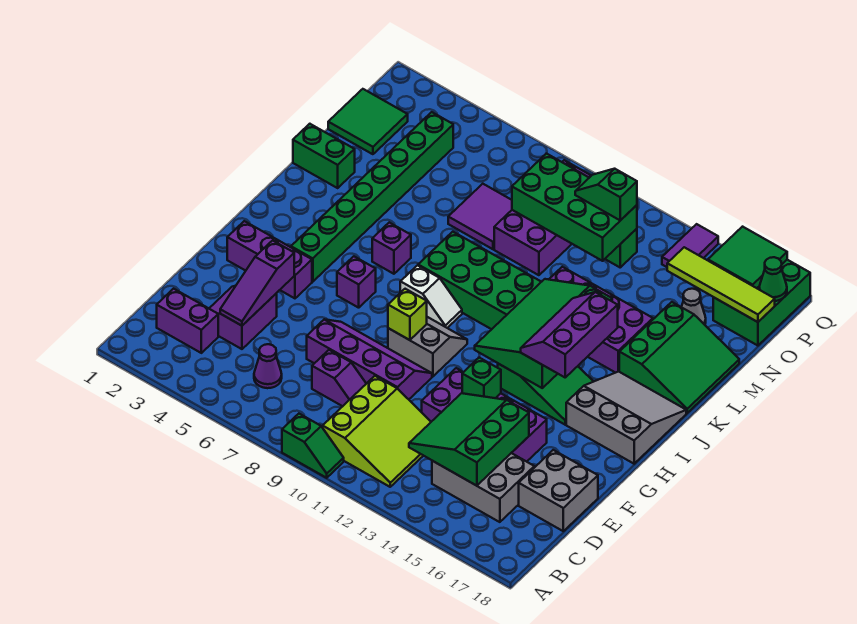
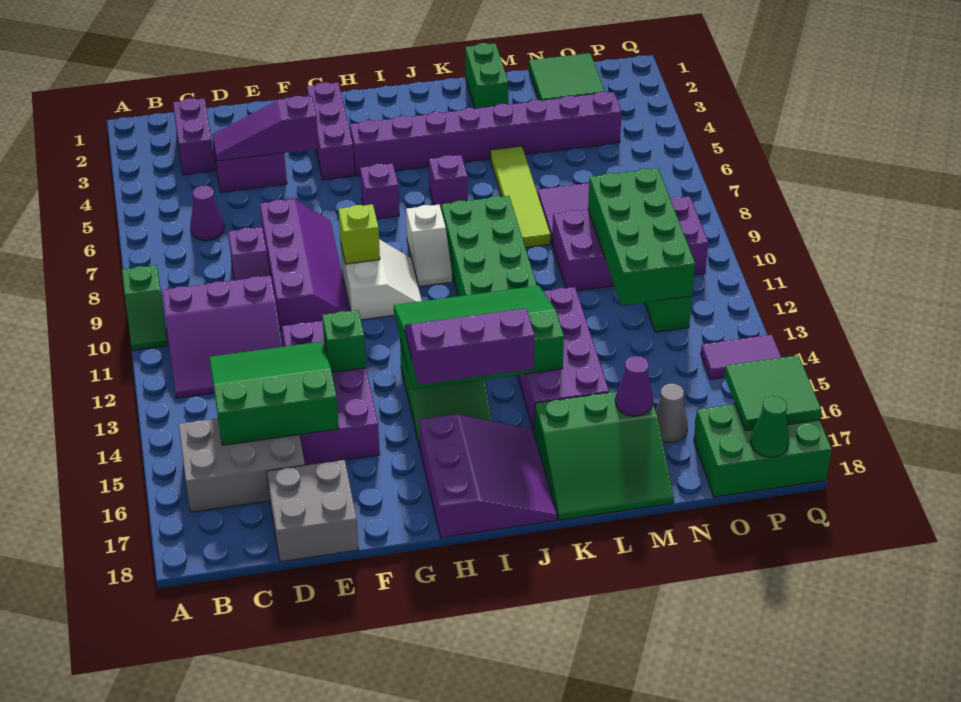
lime 3x3 slope [323,376,431,487] -> purple 3x3 slope [162,276,282,398]
grey 2x3 brick [432,453,534,522] -> grey 2x3 brick turned to [179,419,305,512]
grey 2x2 slope [388,317,467,377] -> white 2x2 slope [341,239,422,320]
green 1x8 brick [291,112,453,282] -> purple 1x8 brick [350,92,622,176]
grey 3x3 slope [566,371,686,464] -> purple 3x3 slope [419,414,557,538]
none -> purple 1x1 cone [615,356,653,416]
green 1x2 slope [575,169,637,220] -> none
lime 1x4 tile [667,247,775,322] -> lime 1x4 tile moved to [490,146,550,248]

